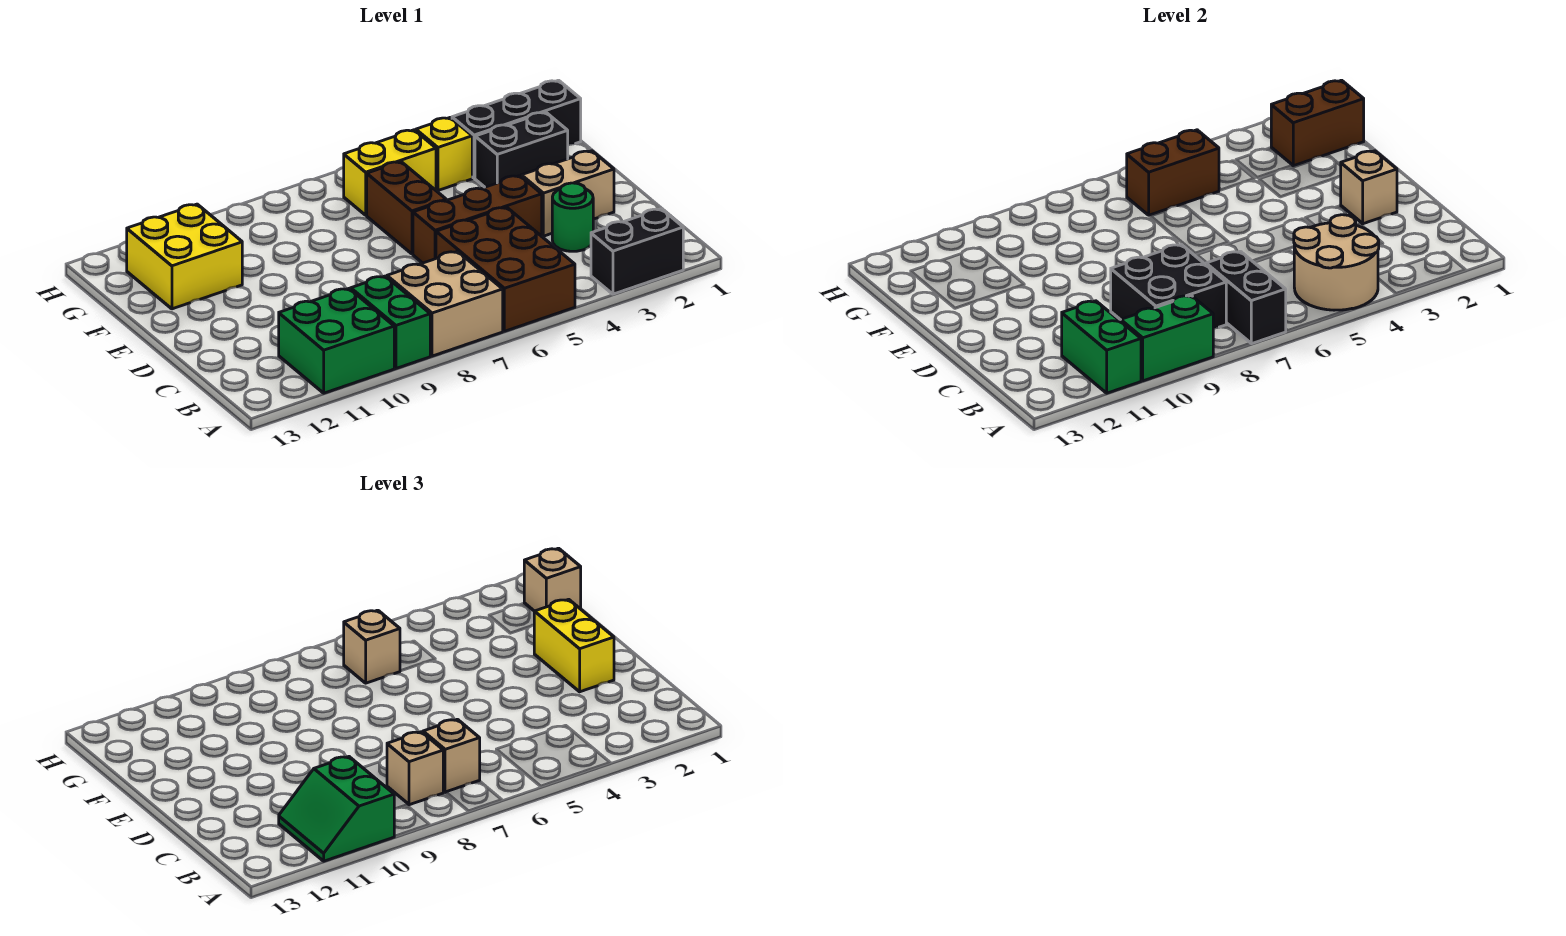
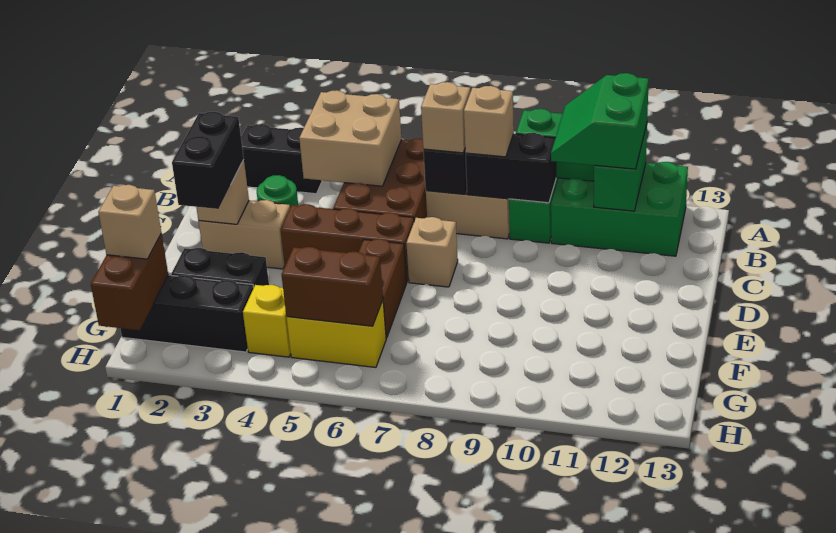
tan 2x2 round brick [1294,215,1379,310] -> tan 2x2 brick [299,90,402,186]
green 2x2 brick [279,289,394,393] -> green 2x3 brick [551,162,688,256]
green 2x2 slope [279,757,395,861] -> green 2x2 slope turned to [551,73,649,169]
black 2x2 brick [1111,245,1226,329] -> black 1x2 brick [466,133,556,203]
yellow 1x2 brick [534,599,614,692] -> black 1x2 brick [172,112,244,209]
yellow 2x2 brick [127,204,242,309] -> none
brown 1x2 brick [1271,80,1364,166] -> brown 1x2 brick turned to [91,234,168,330]
tan 1x1 brick [344,610,400,683] -> tan 1x1 brick moved to [406,217,458,287]

